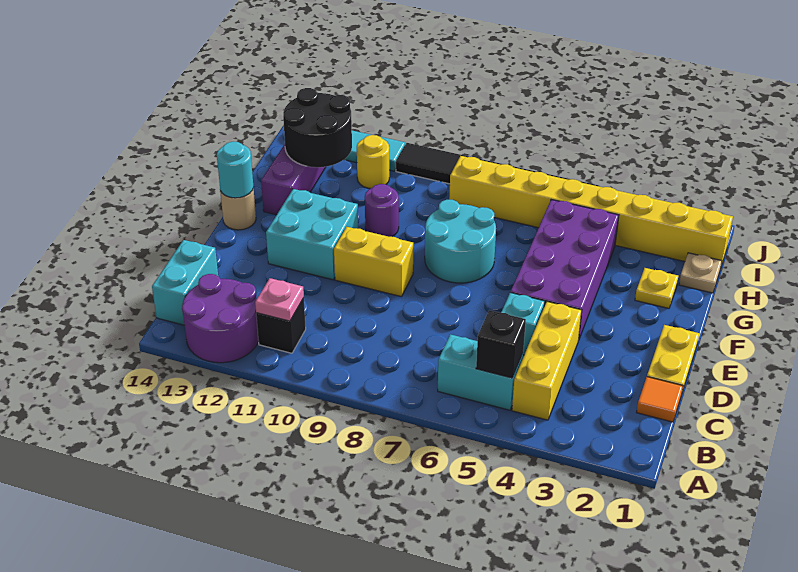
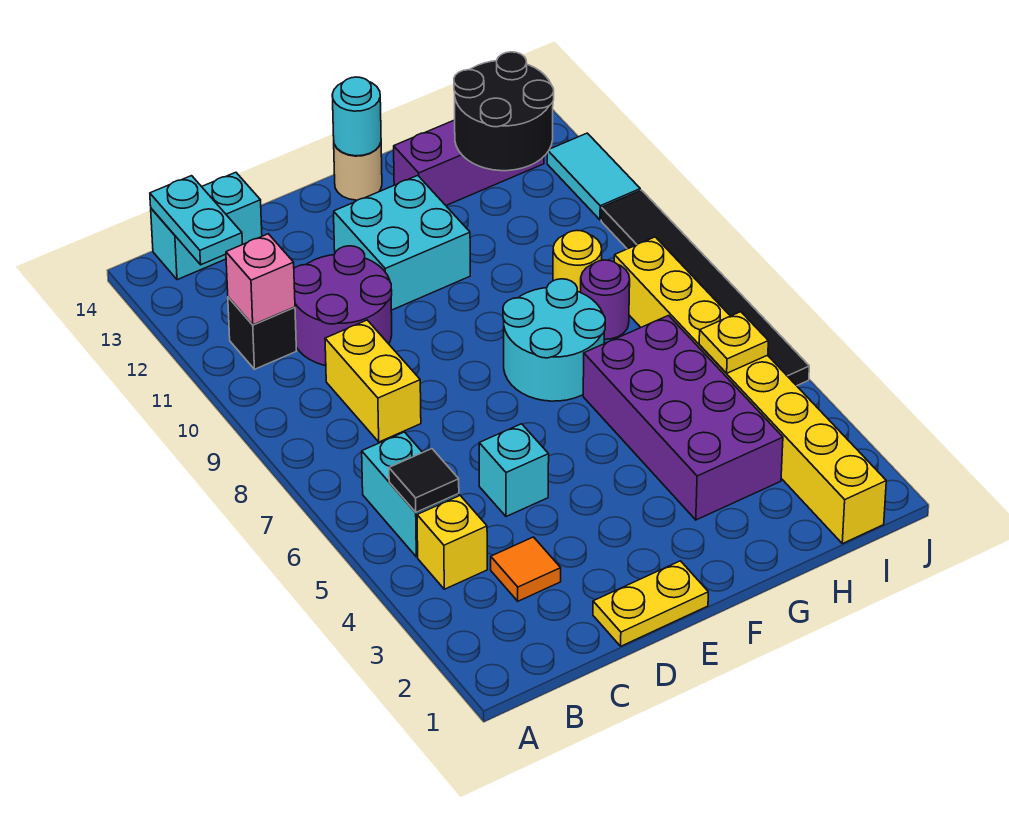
purple 2x2 round brick [182,274,259,363] -> purple 2x2 round brick moved to [294,246,392,366]
yellow 1x3 brick [512,302,582,420] -> yellow 1x1 brick [417,496,487,589]
black 1x1 brick [476,310,526,378] -> black 1x1 tile [389,449,459,512]
pink 1x1 plate [255,278,304,321] -> pink 1x1 brick [226,234,295,325]
none -> cyan 1x2 plate [150,176,242,265]
orange 1x1 tile [637,377,683,422] -> orange 1x1 tile moved to [491,537,561,601]
purple 2x4 brick [510,200,619,339] -> purple 2x4 brick turned to [583,316,783,520]
yellow 1x2 brick [334,227,413,297] -> yellow 1x2 brick moved to [325,320,421,442]
yellow 1x1 plate [635,268,678,308] -> yellow 1x1 plate moved to [699,312,768,373]
purple 1x1 round brick [365,184,399,237] -> purple 1x1 round brick moved to [581,260,630,339]
tan 1x1 plate [679,253,722,293] -> none
yellow 1x1 round brick [357,135,389,189] -> yellow 1x1 round brick moved to [553,231,602,292]

